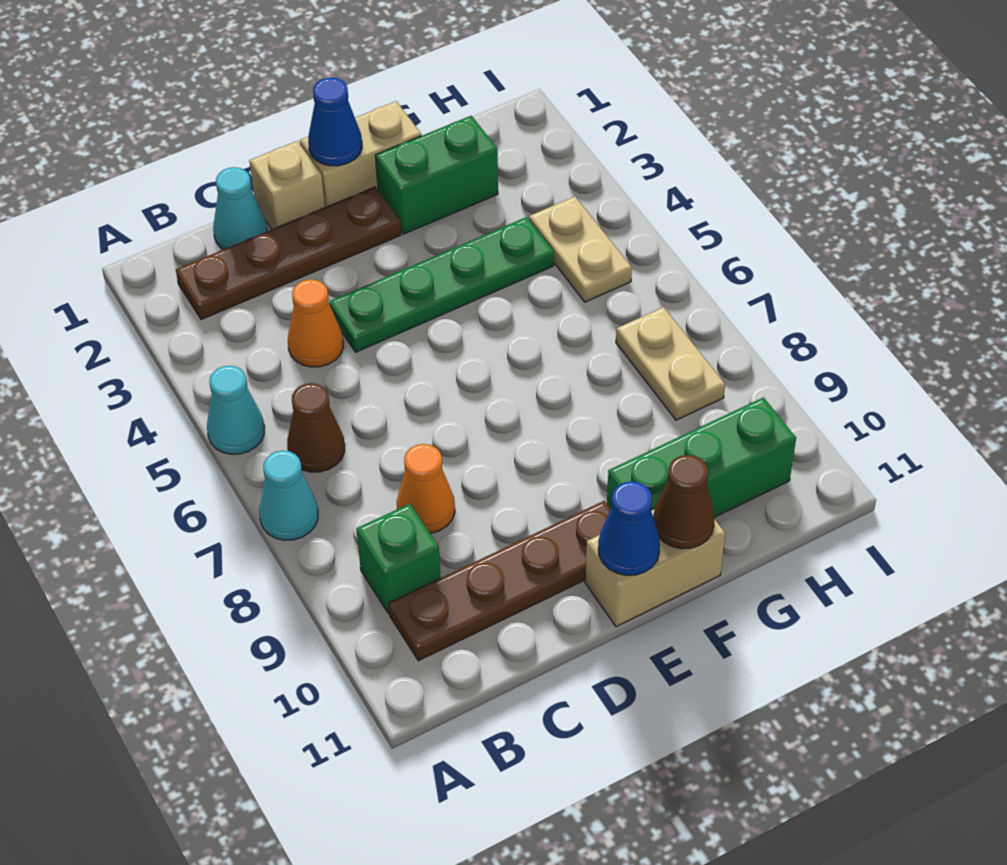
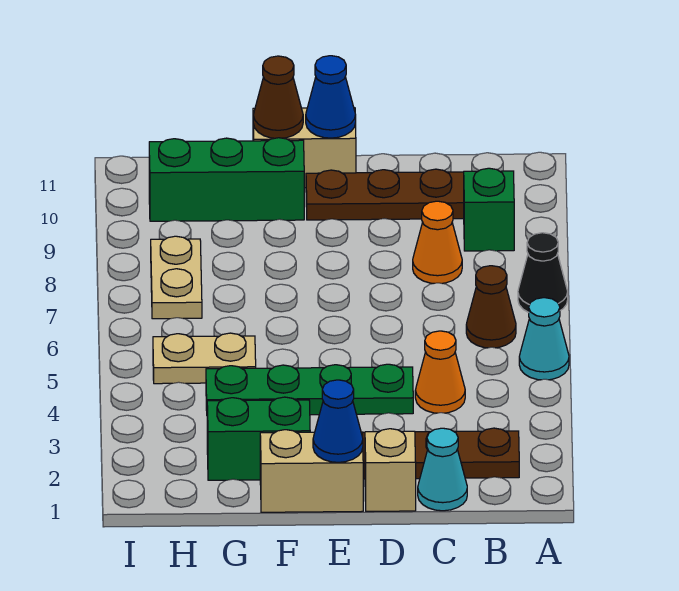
cyan 1x1 cone [259,451,318,540] -> black 1x1 cone [518,233,568,313]
tan 1x2 plate [529,197,632,302] -> tan 1x2 plate turned to [153,333,256,384]

